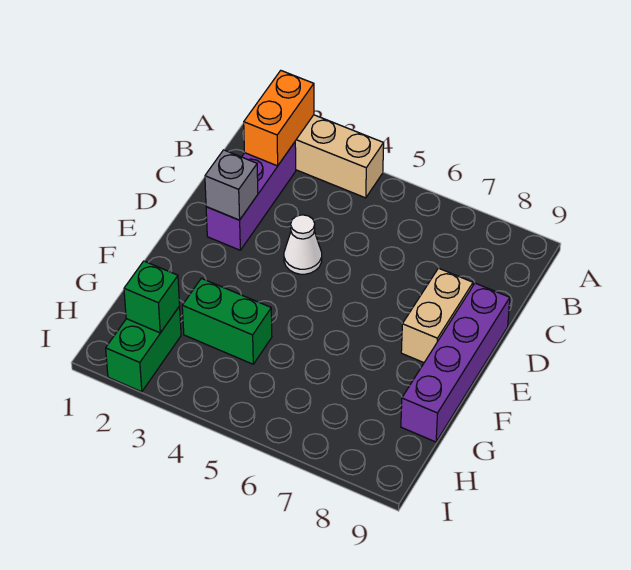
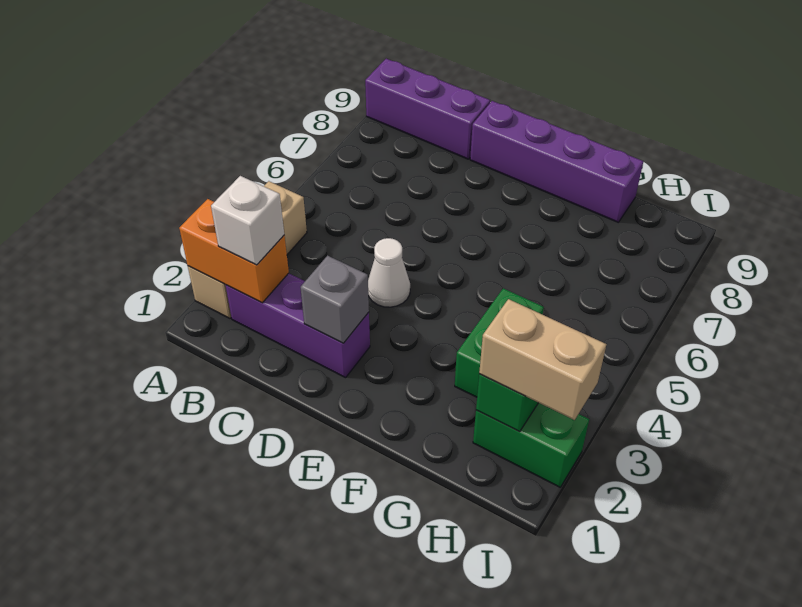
none -> purple 1x3 brick [365,59,490,159]
none -> white 1x1 brick [211,176,284,265]
tan 1x2 brick [401,268,473,363] -> tan 1x2 brick moved to [479,299,606,420]

